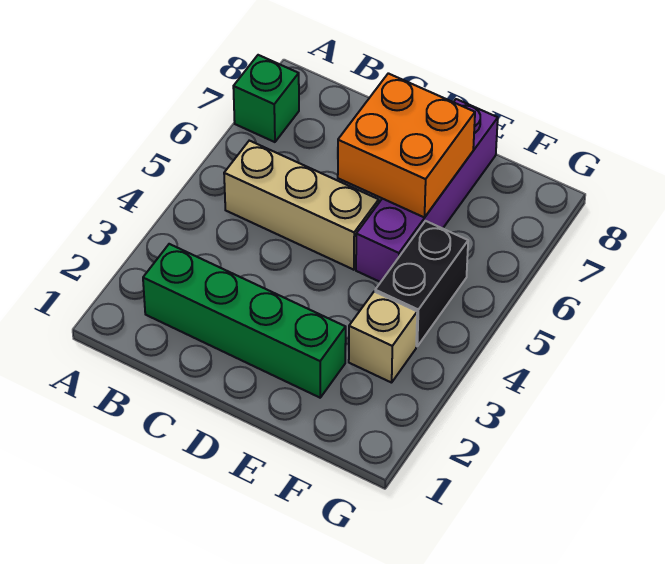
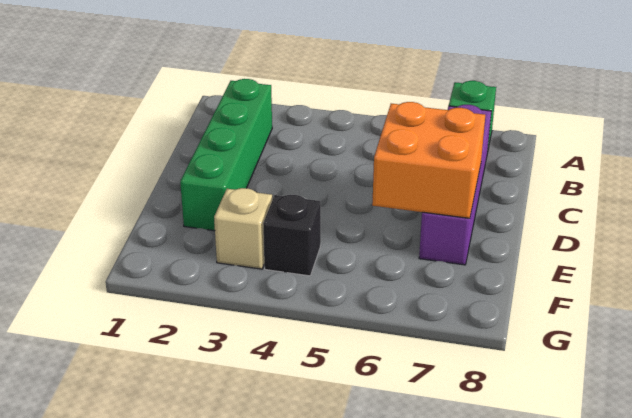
tan 1x3 brick [224,141,379,270] -> none
purple 1x4 brick [356,99,498,282] -> purple 1x4 brick turned to [419,105,491,265]
black 1x2 brick [375,221,468,346] -> black 1x1 brick [263,195,321,276]

